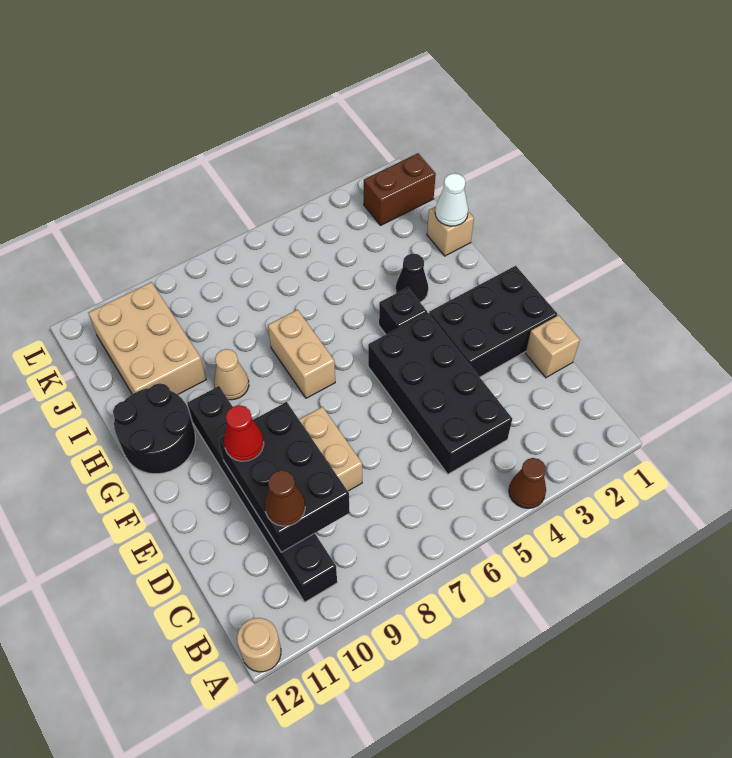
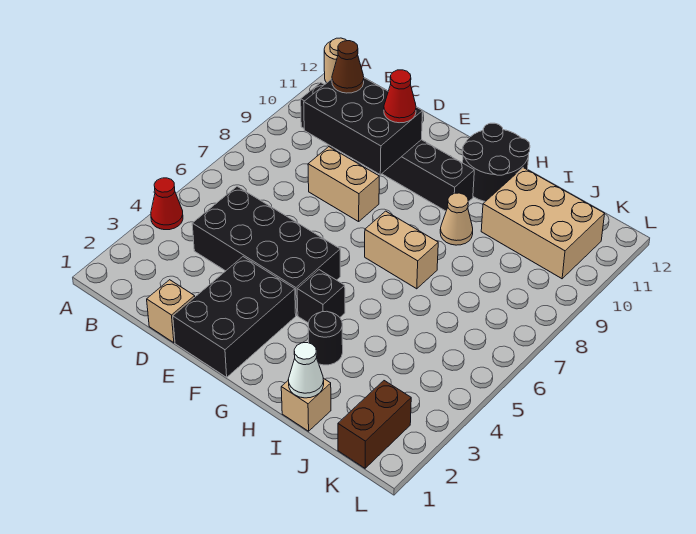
brown 1x1 cone [509,458,546,508] -> red 1x1 cone [151,178,183,230]
black 1x1 cone [396,253,428,302] -> black 1x1 round brick [308,311,343,365]

